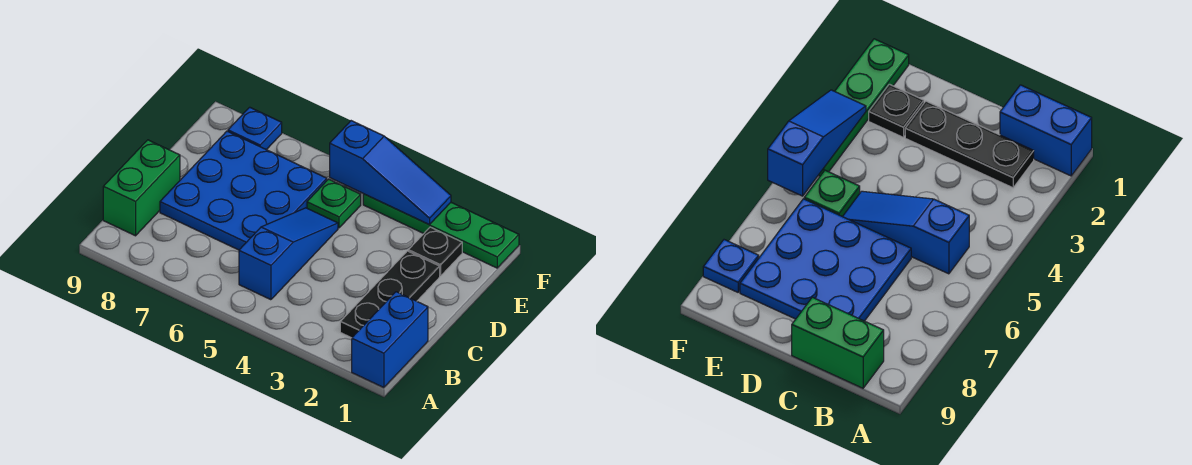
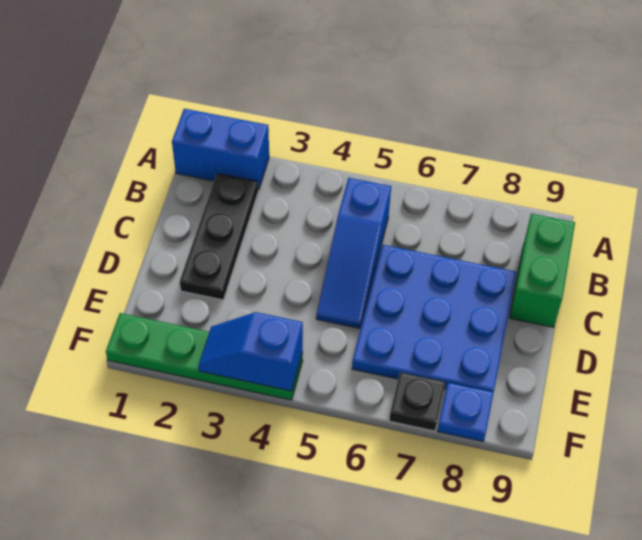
blue 1x2 brick [352,292,428,388] -> blue 1x2 brick turned to [172,109,269,190]
black 1x1 plate [408,227,462,276] -> black 1x1 plate moved to [389,372,445,431]
green 1x1 plate [307,179,361,228] -> none
blue 1x3 slope [330,121,451,225] -> blue 1x2 slope [198,312,303,391]

